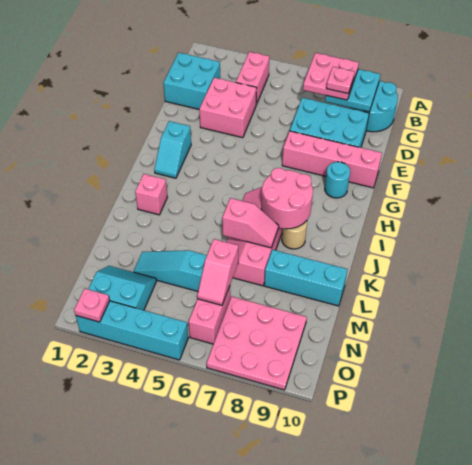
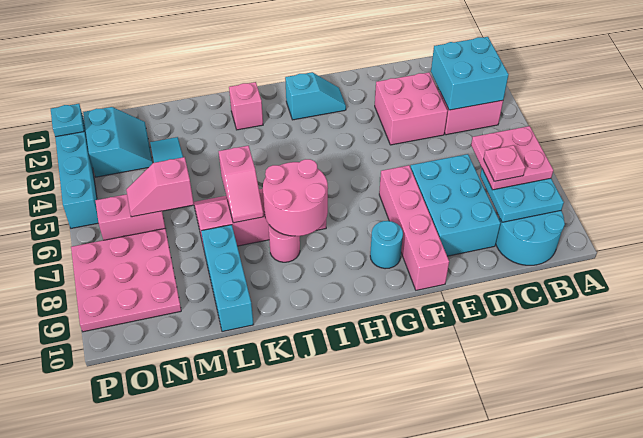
cyan 2x2 brick [163,53,220,109] -> cyan 2x2 brick moved to [431,37,509,110]
cyan 1x2 slope [154,121,191,178] -> cyan 1x2 slope turned to [285,72,346,120]
tan 1x1 round brick [282,221,307,249] -> pink 1x1 round brick [268,225,300,262]
pink 1x1 plate [74,289,110,322] -> cyan 1x1 plate [51,104,84,137]

